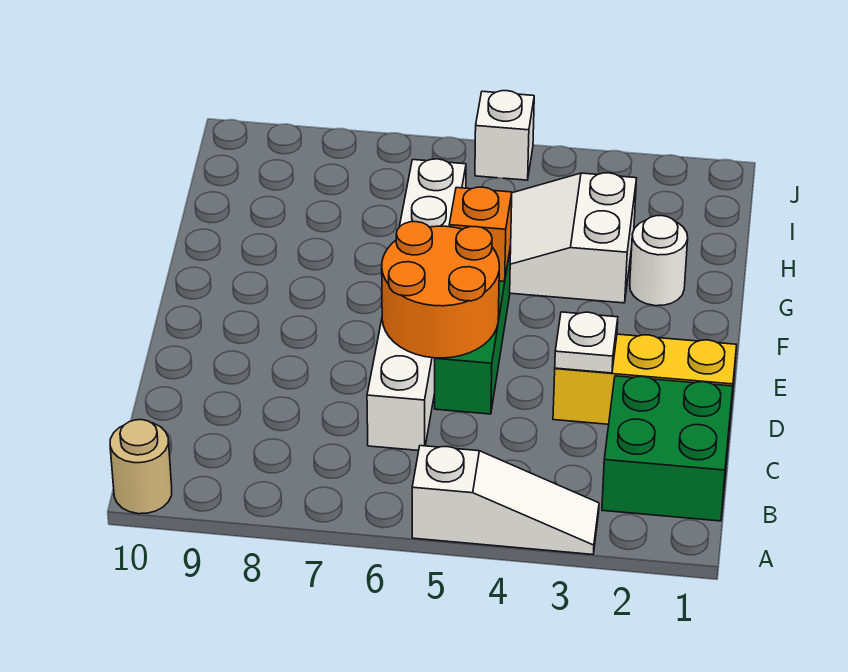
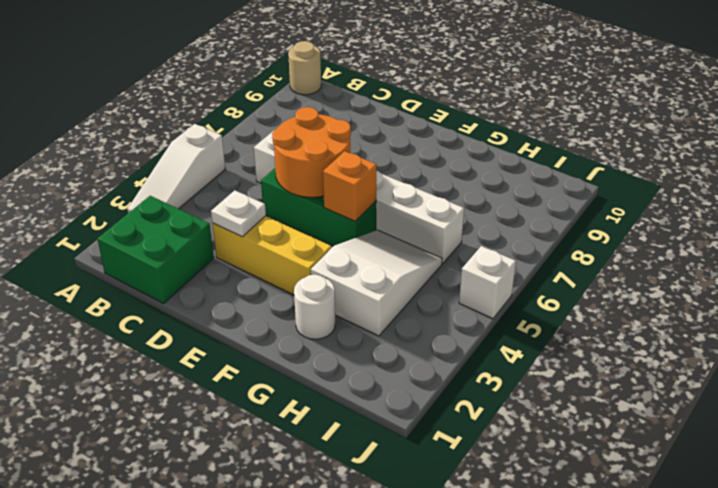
yellow 1x3 brick [553,334,737,424] -> yellow 1x3 brick turned to [212,216,332,295]

